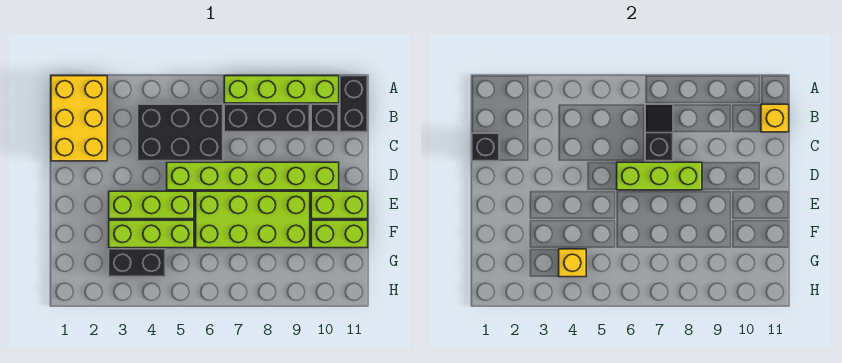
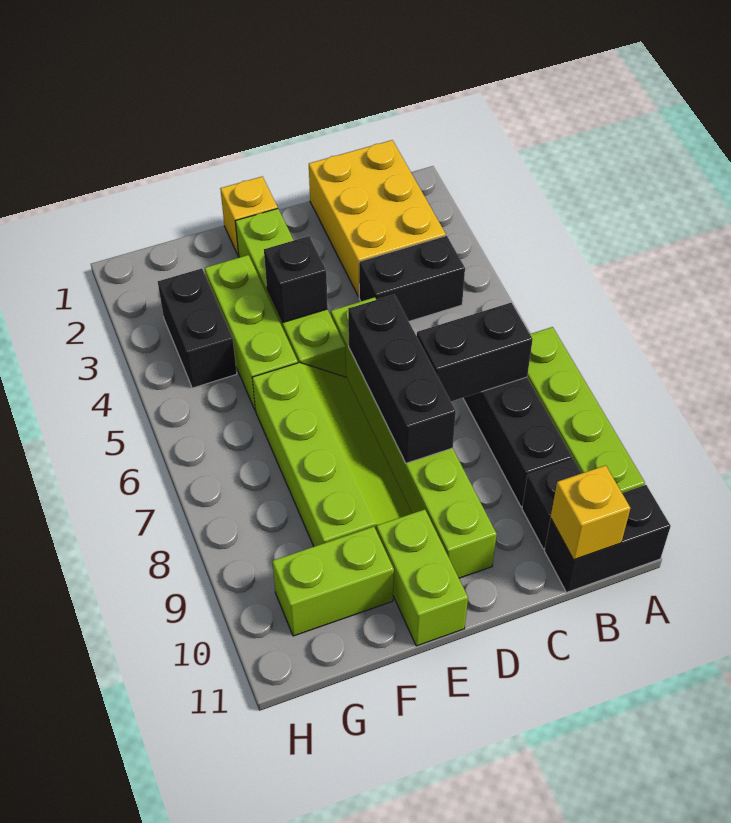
yellow 2x3 brick [51,76,107,161] -> yellow 2x3 brick turned to [309,140,446,297]
black 2x3 brick [138,104,223,161] -> black 1x2 brick [359,236,465,321]
black 1x2 slope [645,104,673,161] -> black 1x2 brick [417,303,533,401]
black 1x1 brick [472,133,499,161] -> black 1x1 brick moved to [264,236,328,322]
lime 1x3 brick [617,162,702,190] -> black 1x3 brick [348,295,456,463]
lime 1x3 brick [109,191,194,219] -> lime 1x4 brick [235,209,346,377]
lime 2x4 brick [196,191,310,248] -> lime 2x4 slope [252,363,412,546]
lime 1x2 brick [311,220,368,248] -> lime 1x2 brick turned to [272,527,394,636]
yellow 1x1 brick [559,249,586,277] -> yellow 1x1 brick moved to [220,176,278,257]

